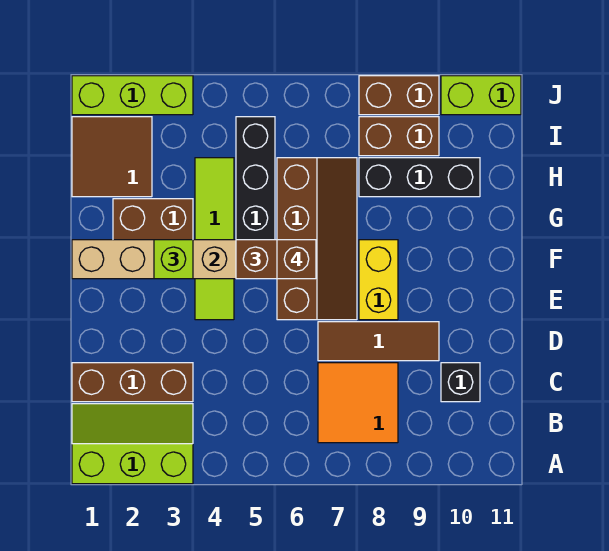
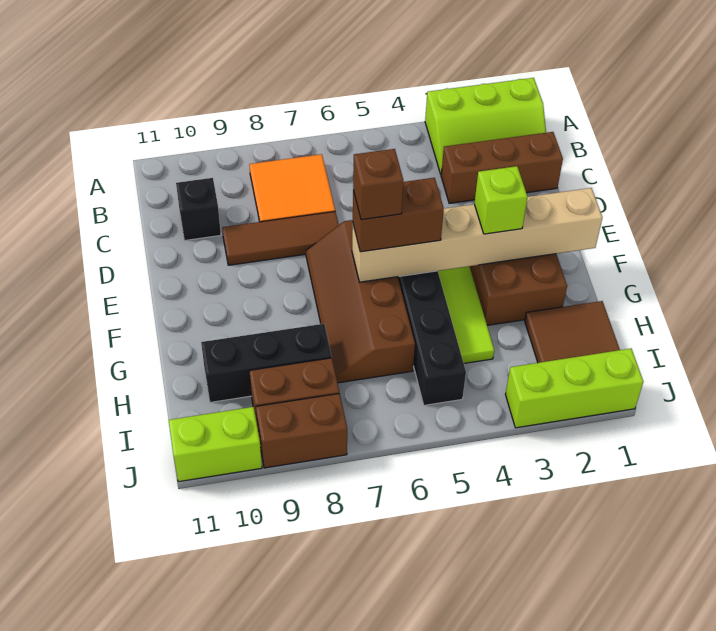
yellow 1x2 brick [359,240,398,320] -> none

